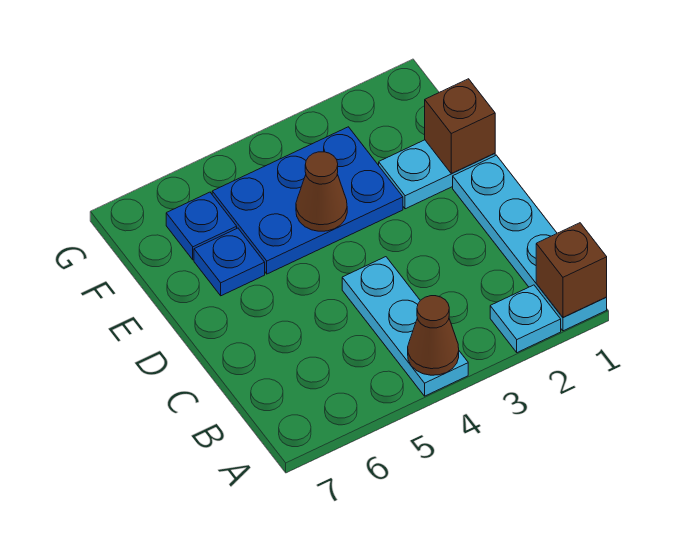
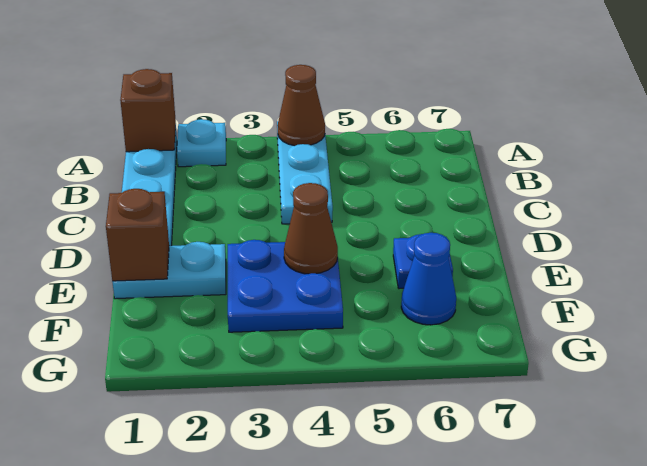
blue 2x3 plate [212,127,403,274] -> blue 2x2 plate [228,240,343,332]
blue 1x1 plate [166,192,237,260] -> blue 1x1 cone [401,233,456,325]

